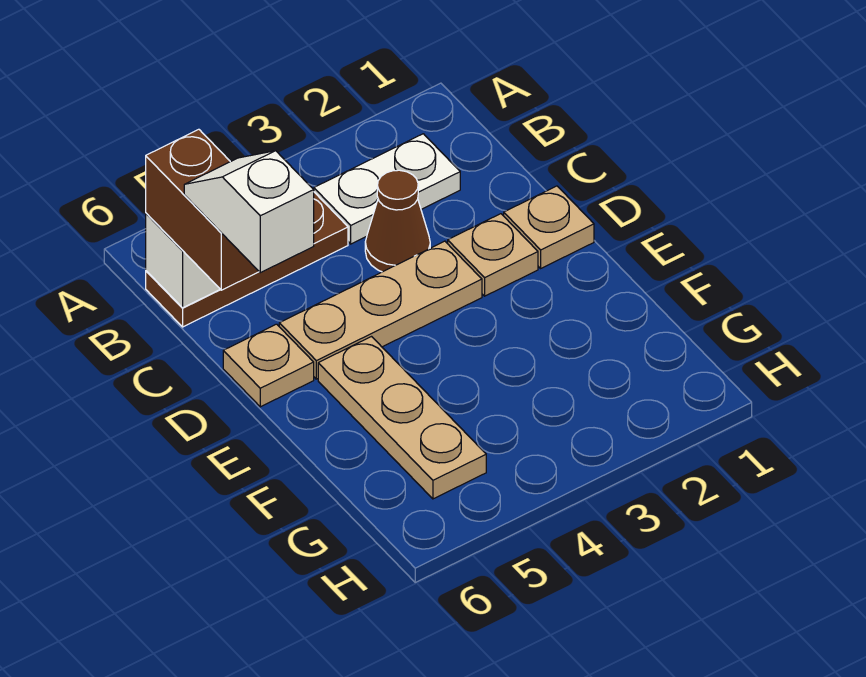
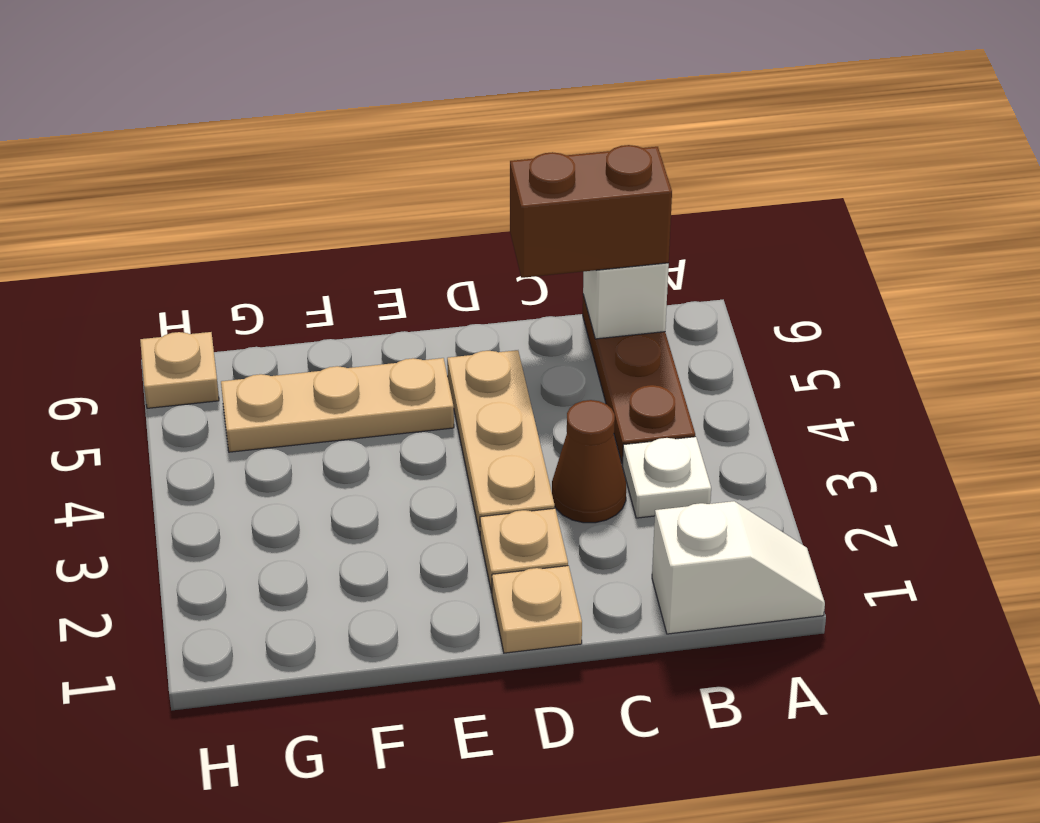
white 1x2 plate [314,134,460,244] -> white 1x1 plate [623,437,711,518]
white 1x2 slope [184,151,314,273] -> white 1x2 slope moved to [652,501,825,634]
tan 1x1 plate [223,324,314,407] -> tan 1x1 plate moved to [140,332,219,408]

